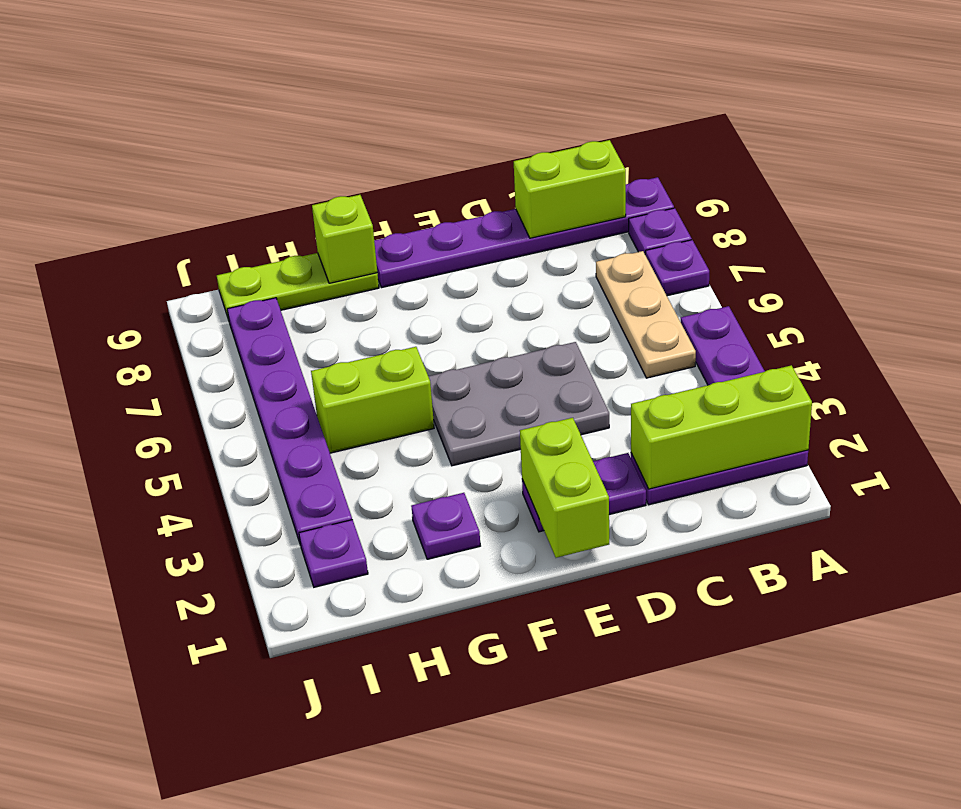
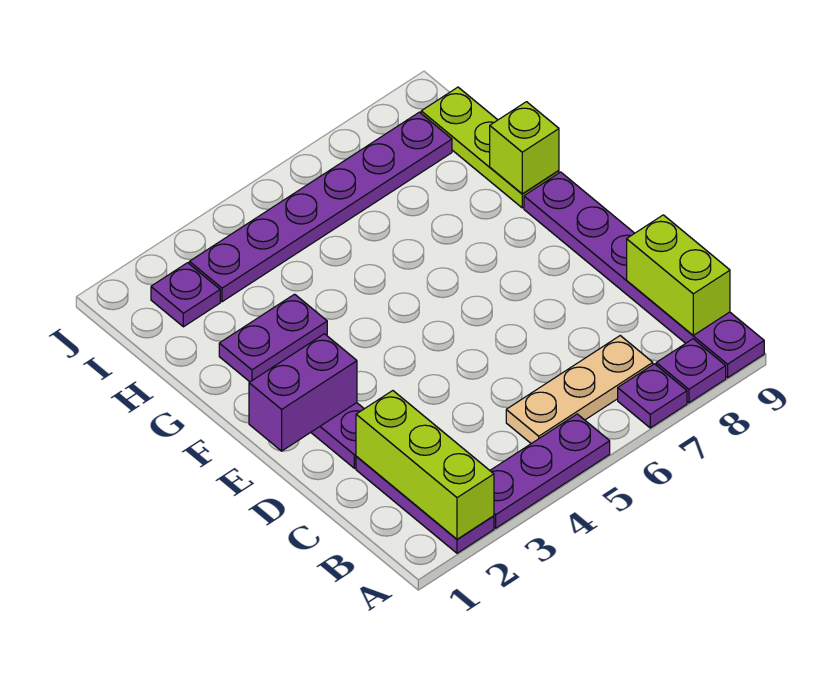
grey 2x3 plate [428,342,609,466] -> none
lime 1x2 brick [520,418,609,558] -> purple 1x2 brick [249,334,357,451]
purple 1x1 plate [411,493,480,559] -> purple 1x2 plate [219,294,327,382]
lime 1x2 brick [311,347,434,453] -> none

